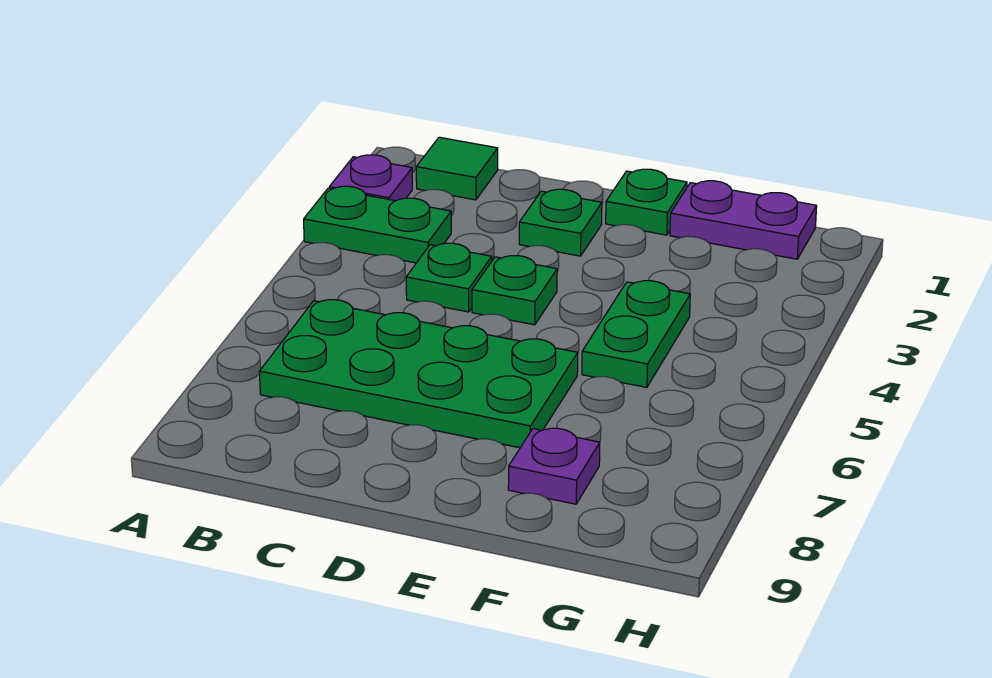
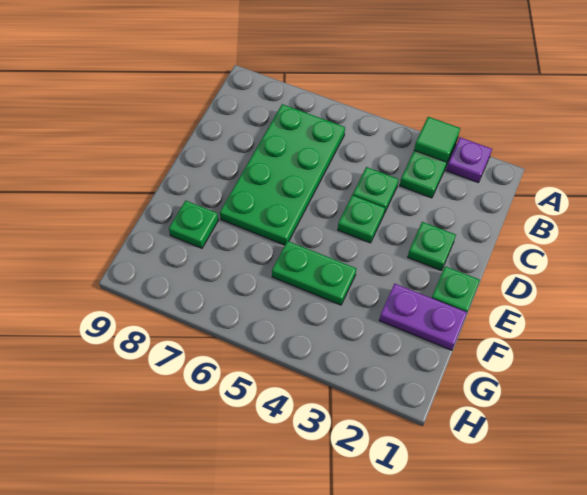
green 1x1 tile [416,137,498,200] -> green 1x1 tile moved to [414,117,460,162]
purple 1x2 plate [670,181,817,259] -> purple 1x2 plate turned to [379,284,467,350]
purple 1x1 plate [508,428,600,504] -> green 1x1 plate [169,201,218,248]

